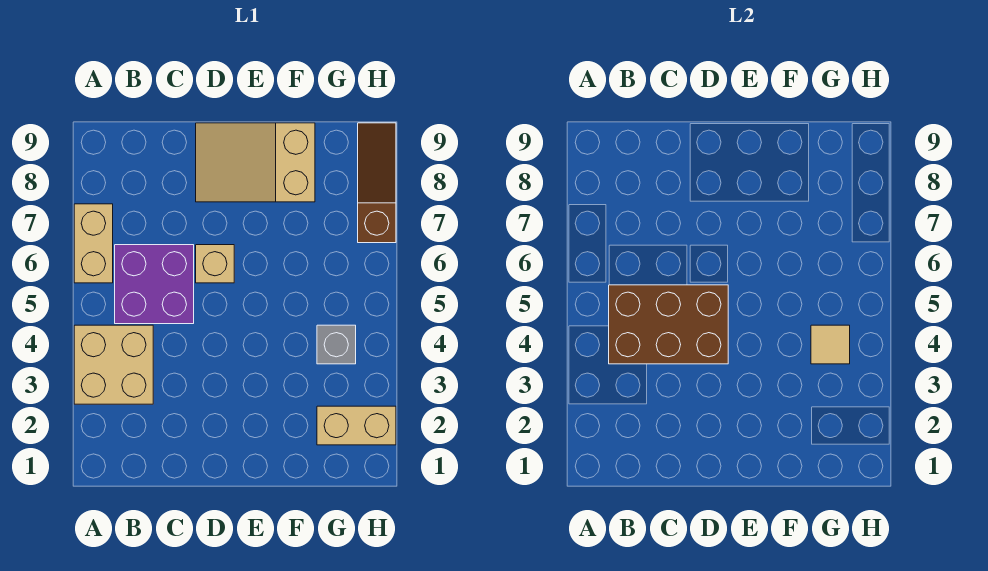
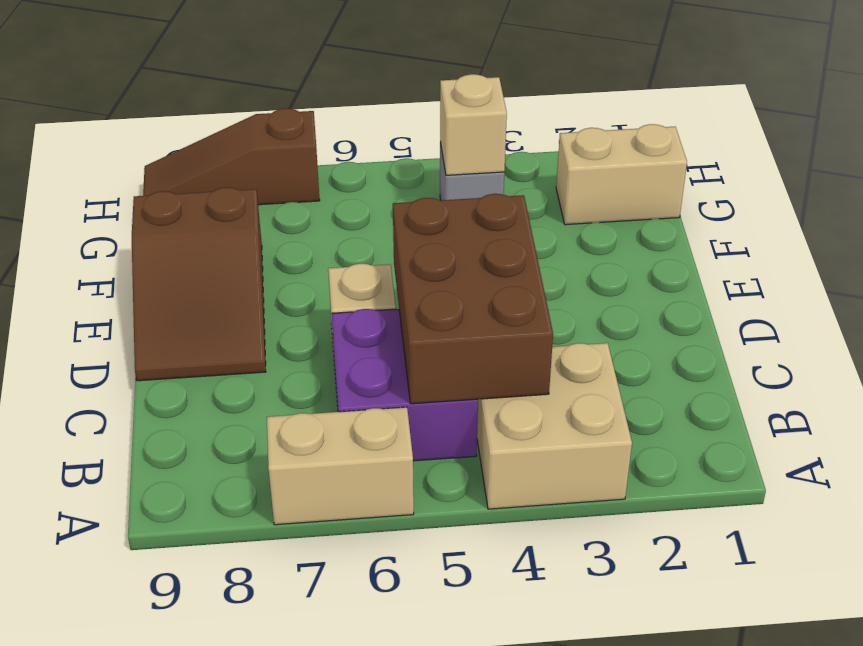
tan 2x3 slope [196,123,315,202] -> brown 2x3 slope [132,188,266,381]
tan 1x2 brick [317,406,396,445] -> tan 1x2 brick turned to [556,124,687,225]
tan 1x1 tile [811,325,850,364] -> tan 1x1 brick [440,74,507,175]

